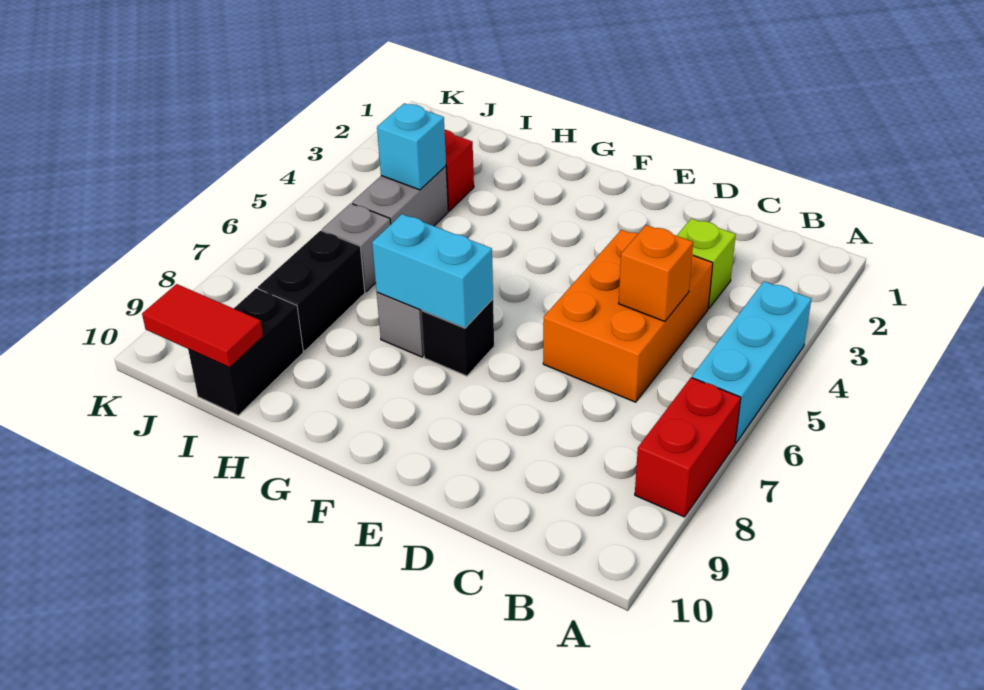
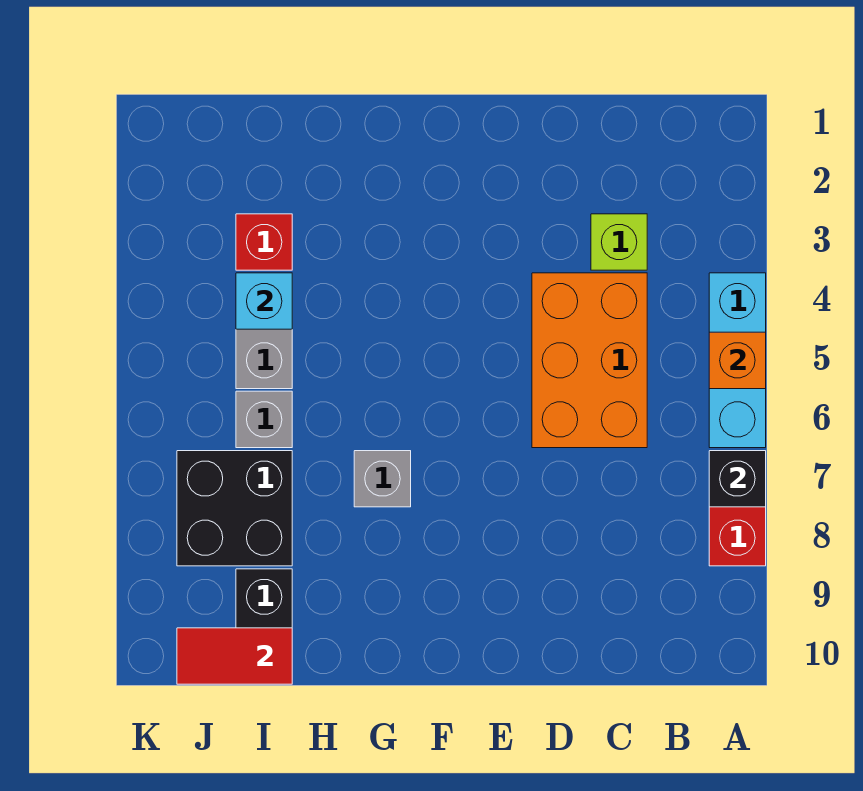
orange 1x1 brick [619,225,693,321] -> orange 1x1 brick moved to [709,332,766,389]
black 1x1 brick [421,299,494,376] -> black 1x1 brick moved to [709,451,766,507]
cyan 1x2 brick [372,214,493,328] -> none
black 1x2 brick [258,231,365,351] -> black 2x2 brick [177,451,292,566]

